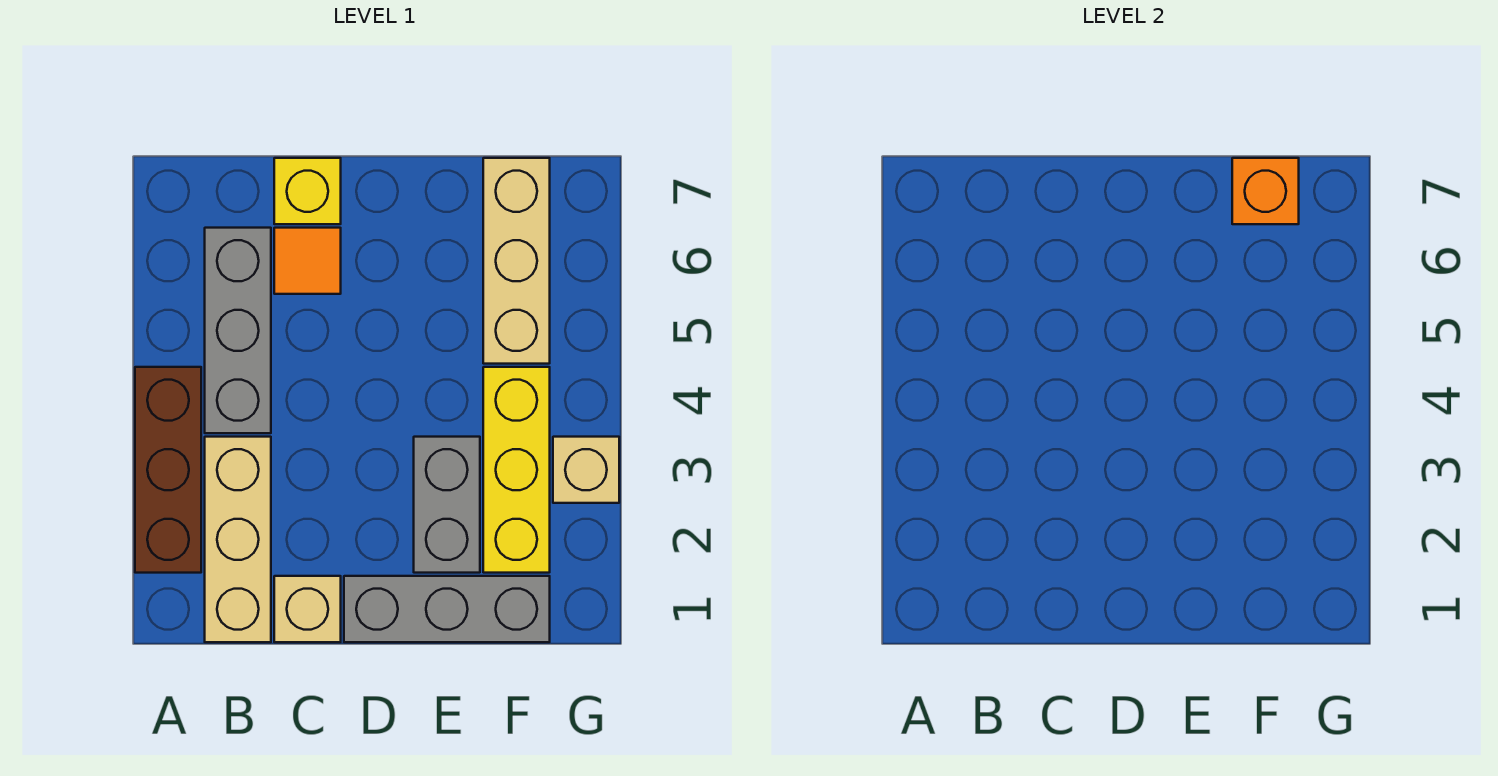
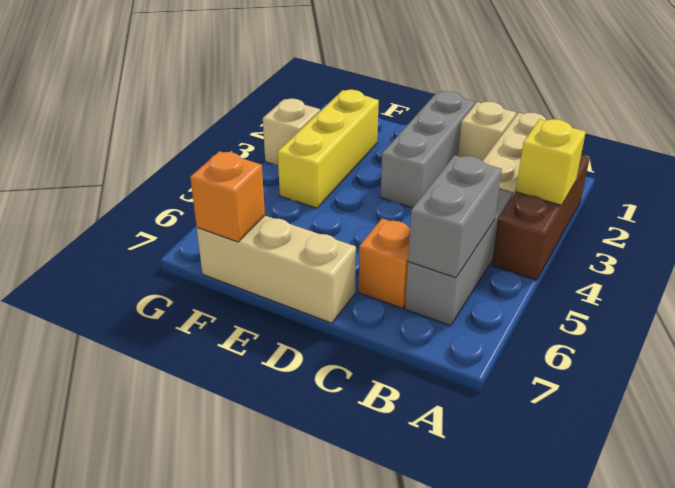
orange 1x1 tile [274,228,341,294] -> orange 1x1 brick [359,219,410,308]
yellow 1x1 brick [274,158,341,224] -> yellow 1x1 brick moved to [516,119,586,205]
grey 1x3 brick [344,576,550,642] -> grey 1x3 brick turned to [380,91,475,208]
grey 1x2 brick [414,437,480,573] -> grey 1x2 brick moved to [408,155,502,278]
tan 1x3 brick [483,158,550,364] -> tan 1x3 brick turned to [197,216,356,323]

